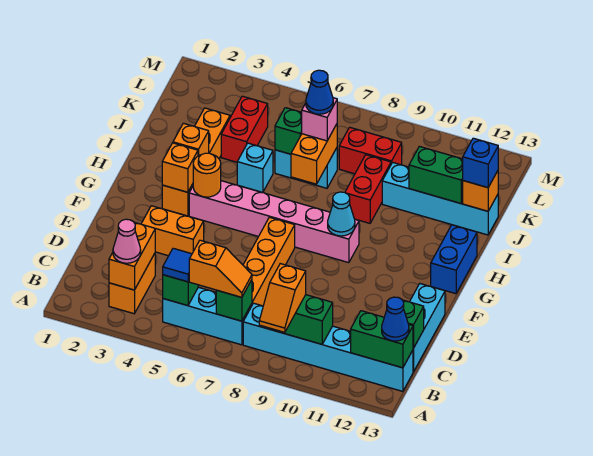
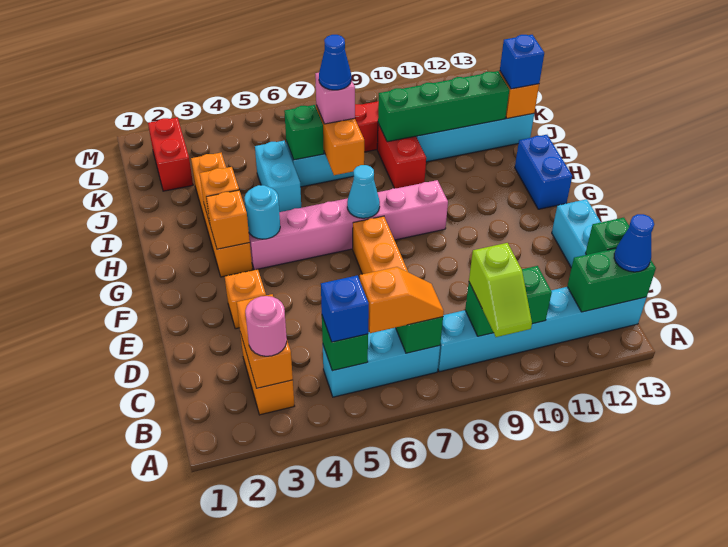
orange 1x2 slope [259,264,306,332] -> lime 1x2 slope [469,243,532,337]
pink 1x1 cone [113,219,141,263] -> pink 1x1 round brick [245,296,287,356]
blue 1x1 tile [163,248,192,282] -> blue 1x1 brick [321,275,369,342]
orange 1x2 brick [141,206,204,256] -> orange 1x1 brick [225,269,266,329]
orange 1x1 round brick [193,153,221,197] -> cyan 1x1 round brick [244,185,280,239]
cyan 1x1 cone [328,192,355,236] -> cyan 1x1 cone moved to [347,165,380,218]
cyan 1x1 brick [237,143,273,193] -> cyan 1x2 brick [255,141,301,212]
red 1x2 brick [221,96,268,162] -> red 1x2 brick moved to [148,117,193,191]
green 1x2 brick [409,146,463,203] -> green 1x4 brick [378,71,509,142]

